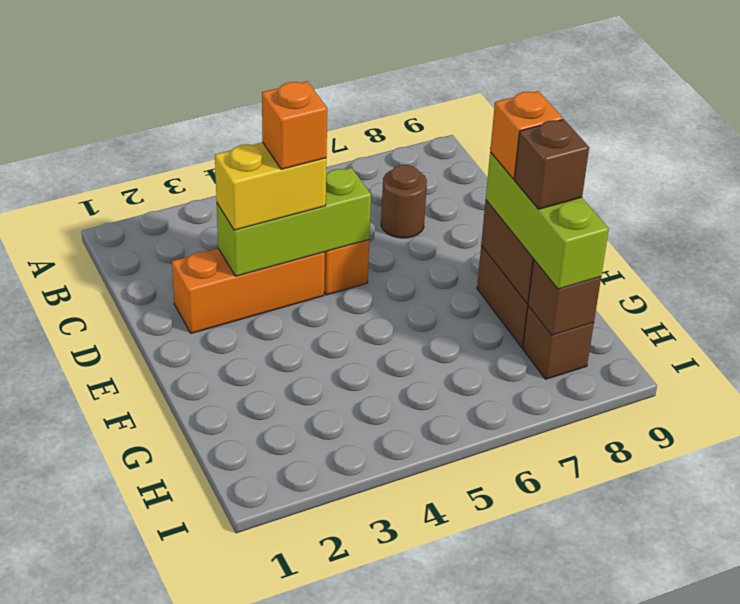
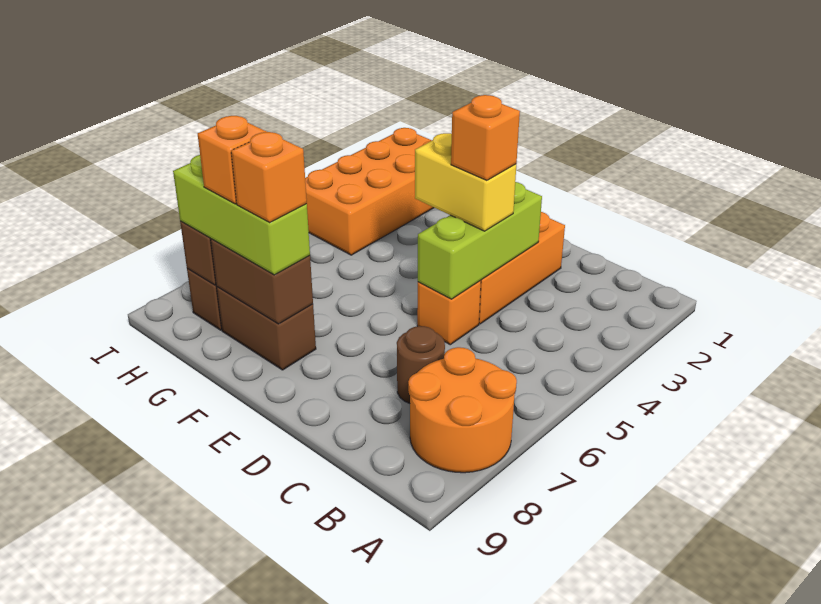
none -> orange 2x2 round brick [408,347,517,473]
yellow 1x2 brick [215,142,326,230] -> yellow 1x2 brick turned to [415,133,516,231]
brown 1x1 brick [514,119,589,209] -> orange 1x1 brick [198,116,267,204]
none -> orange 2x4 brick [305,128,434,255]

